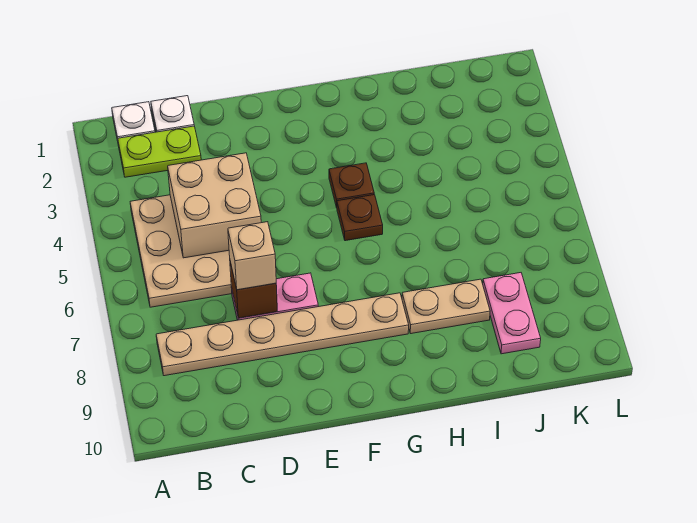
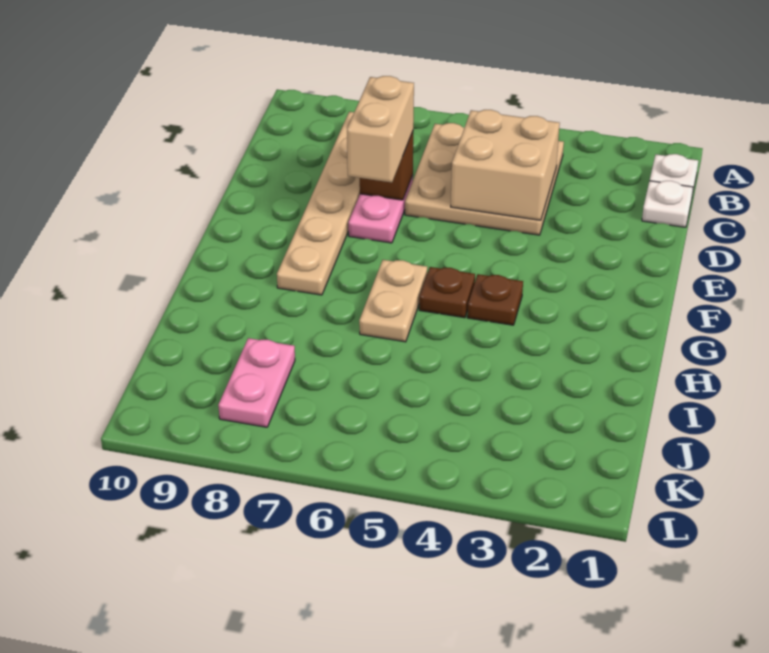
lime 1x2 plate [118,126,201,177] -> none
tan 1x1 brick [228,222,276,290] -> tan 1x2 brick [347,76,414,183]
tan 1x2 plate [402,279,490,334] -> tan 1x2 plate moved to [359,260,427,342]
pink 1x2 plate [483,273,541,354] -> pink 1x2 plate turned to [218,338,295,427]

